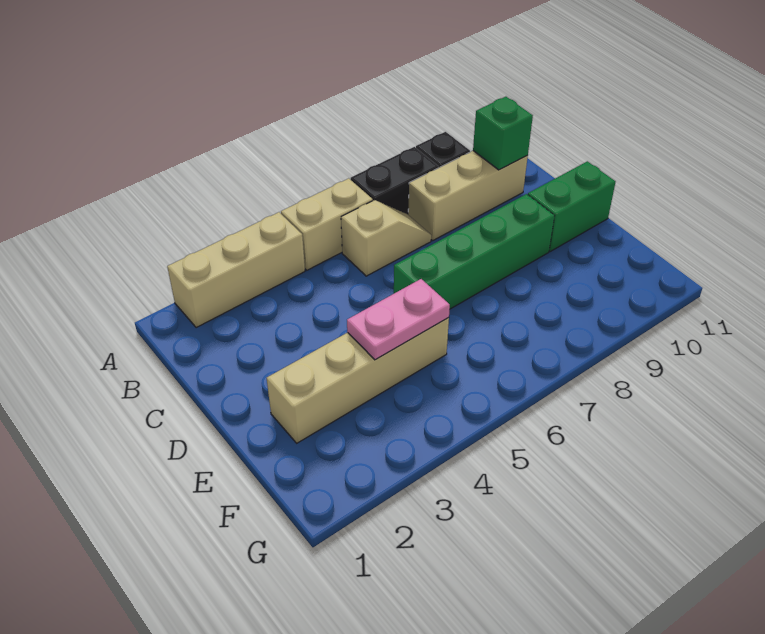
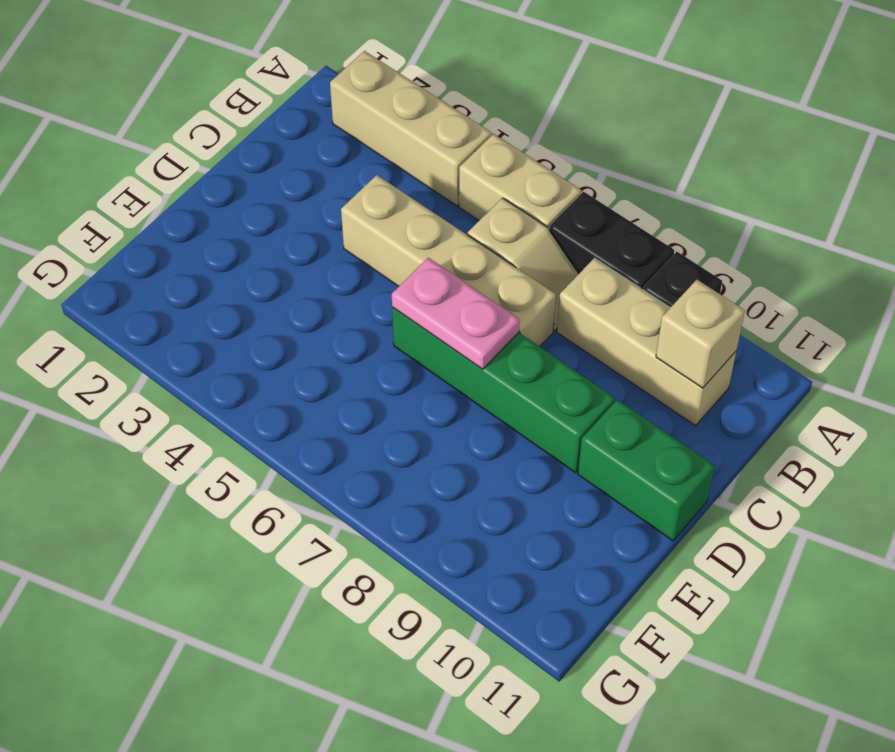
green 1x1 brick [473,97,533,170] -> tan 1x1 brick [656,280,745,388]
tan 1x4 brick [267,317,449,443] -> tan 1x4 brick moved to [341,175,556,346]
pink 1x2 plate [347,279,450,360] -> pink 1x2 plate moved to [392,258,520,369]

